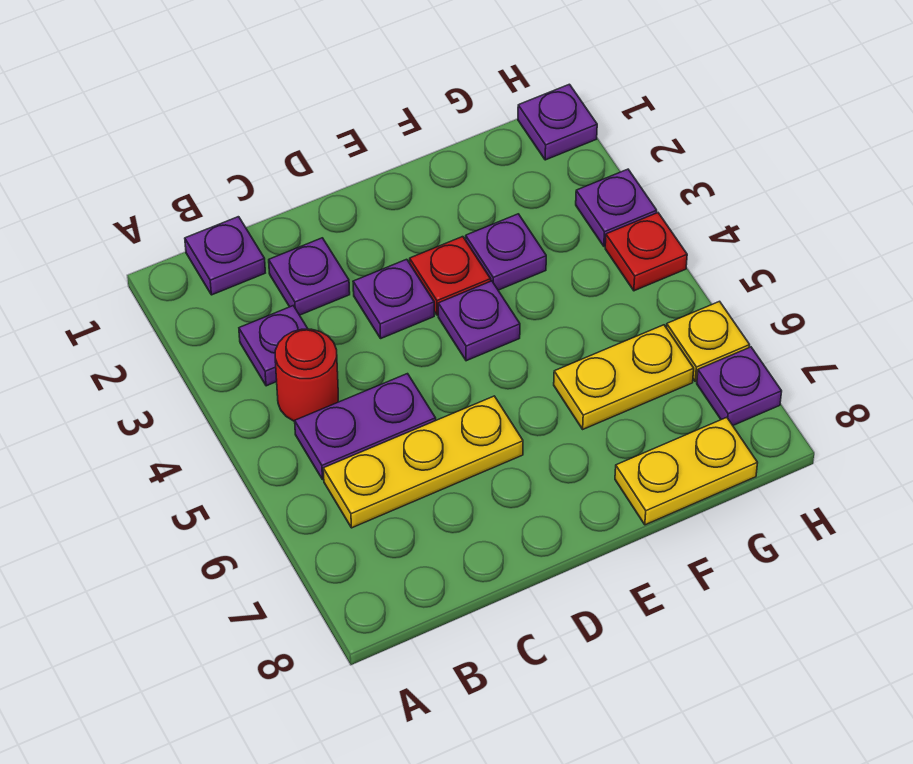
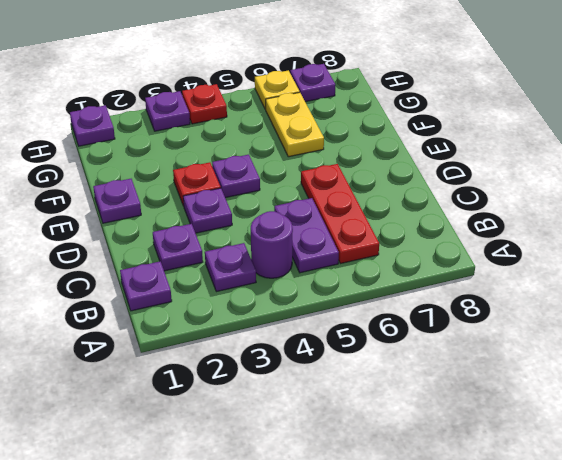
red 1x1 round brick [275,329,338,421] -> purple 1x1 round brick [251,211,293,278]
yellow 1x3 plate [323,396,523,528] -> red 1x3 plate [301,164,379,264]
purple 1x1 plate [466,214,546,290] -> purple 1x1 plate moved to [93,179,141,223]
yellow 1x2 plate [615,417,757,525] -> none

